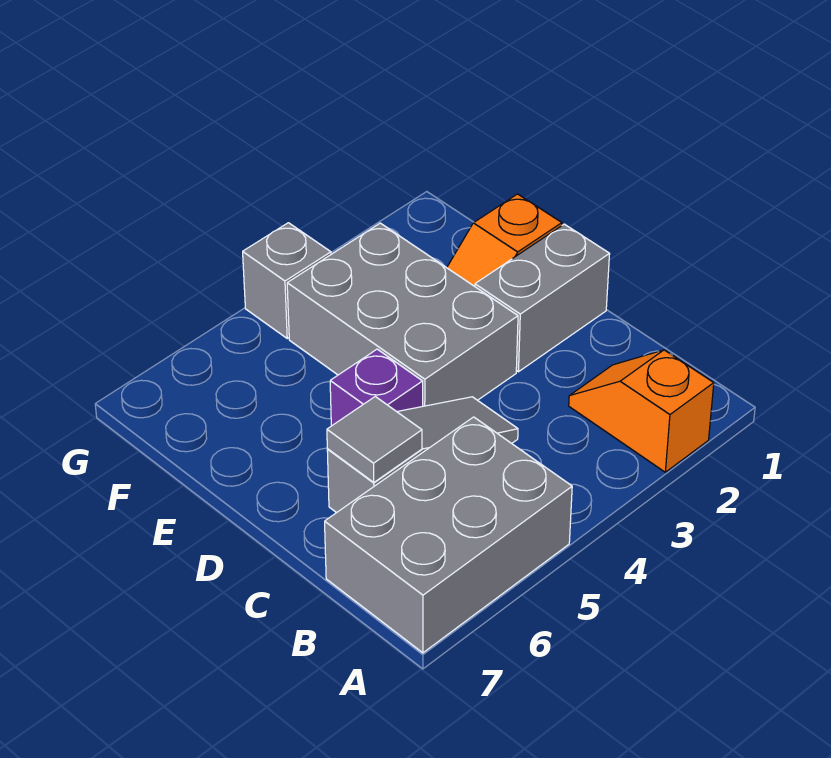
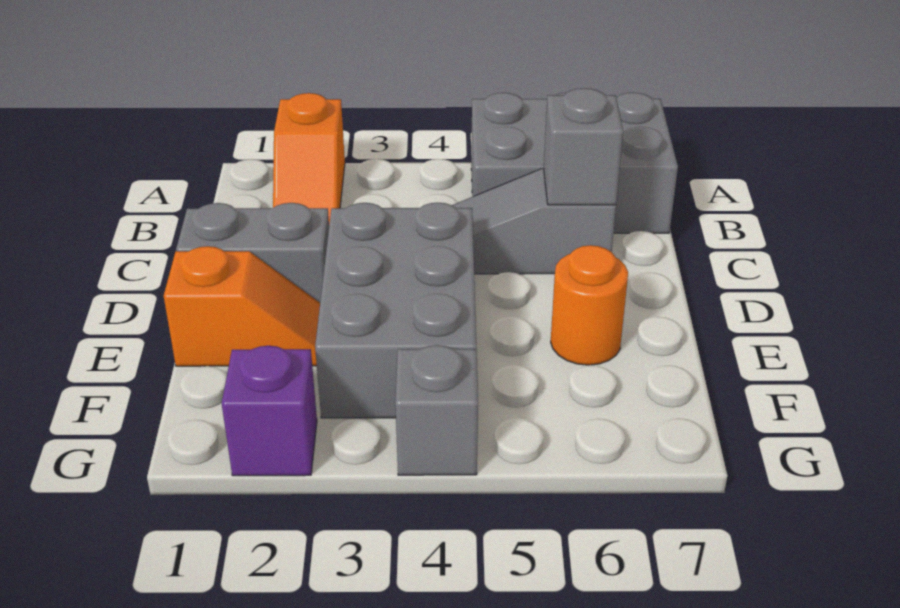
grey 1x1 tile [327,397,422,482] -> grey 1x1 brick [544,88,623,205]
purple 1x1 brick [330,349,423,426] -> purple 1x1 brick moved to [222,346,317,476]
none -> orange 1x1 round brick [551,245,628,365]

